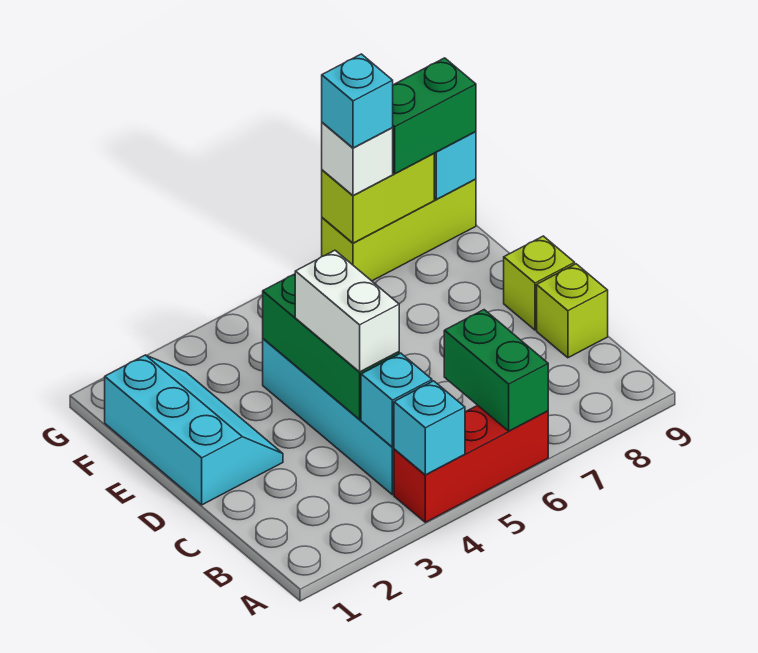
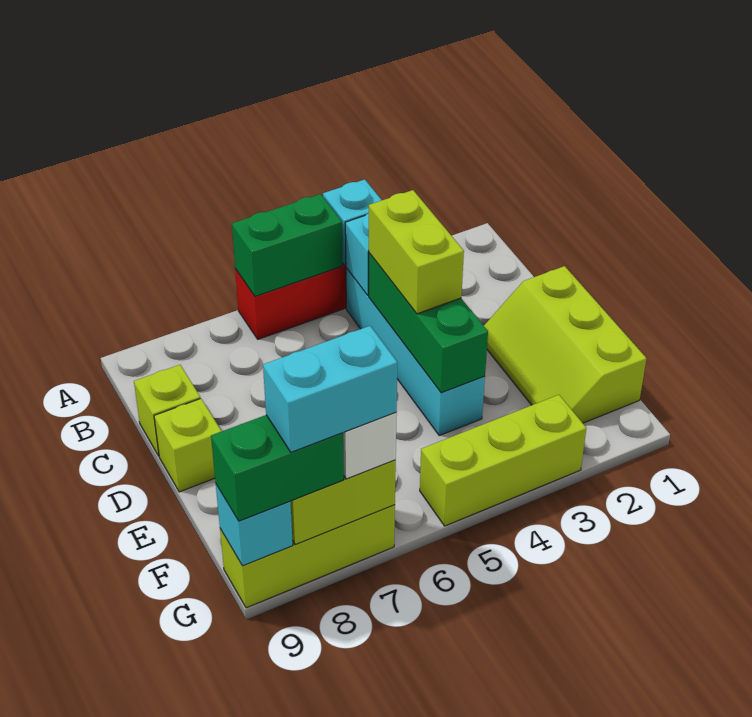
green 1x2 brick [444,310,548,431] -> green 1x2 brick turned to [232,194,343,296]
white 1x2 brick [295,250,399,372] -> lime 1x2 brick [369,190,464,314]
cyan 2x3 slope [105,355,283,505] -> lime 2x3 slope [484,266,647,423]
none -> lime 1x3 brick [420,395,586,526]
cyan 1x1 brick [322,54,393,148] -> cyan 1x2 brick [263,326,397,452]

